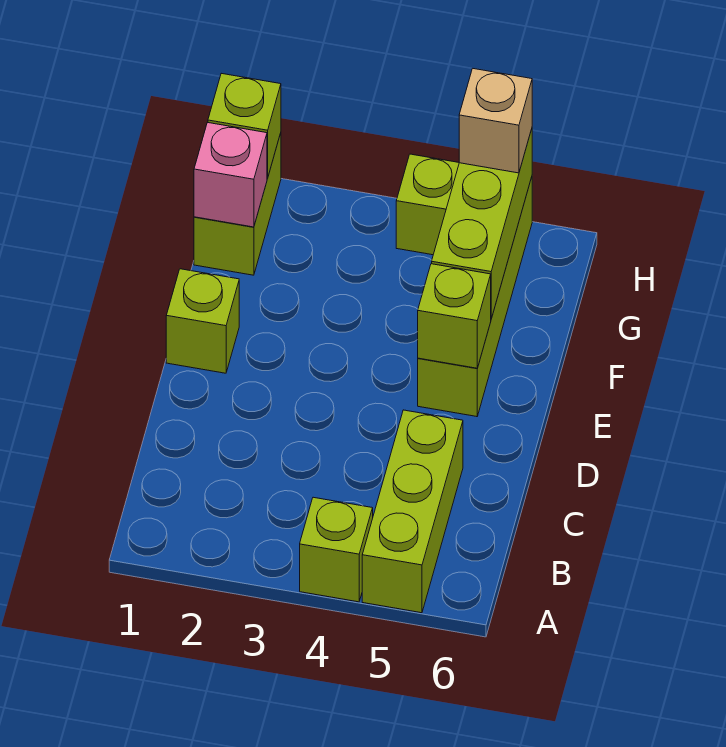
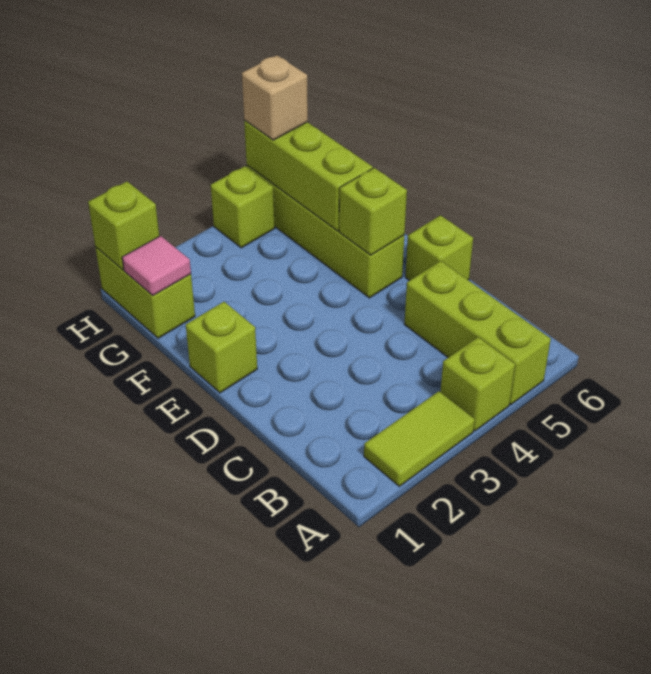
none -> lime 1x2 tile [364,391,475,486]
none -> lime 1x1 brick [405,215,473,281]
pink 1x1 brick [194,123,267,227] -> pink 1x1 tile [122,236,191,296]

